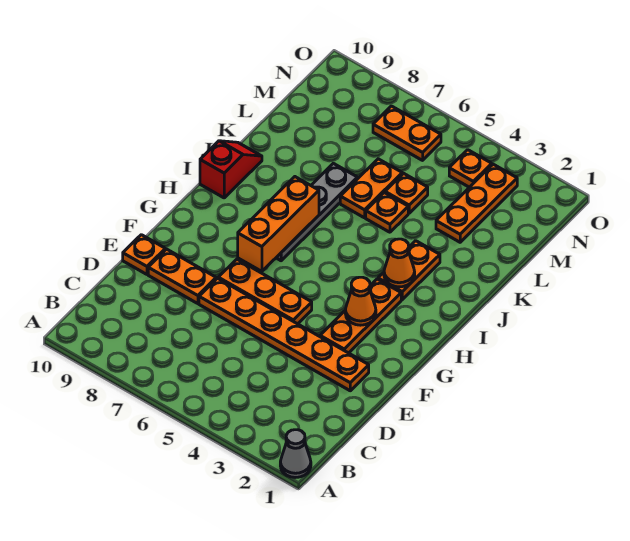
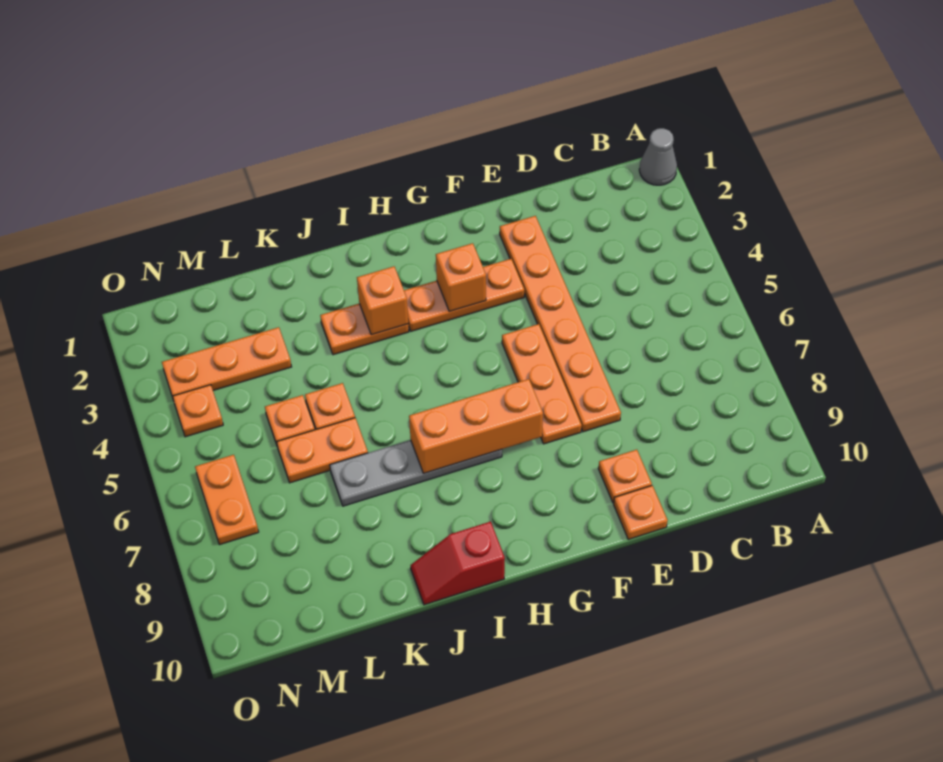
orange 1x2 plate [148,249,216,304] -> orange 1x1 plate [598,450,652,503]
orange 1x1 cone [345,277,376,325] -> orange 1x1 brick [436,243,486,311]
orange 1x1 cone [384,239,415,287] -> orange 1x1 brick [357,267,408,335]

